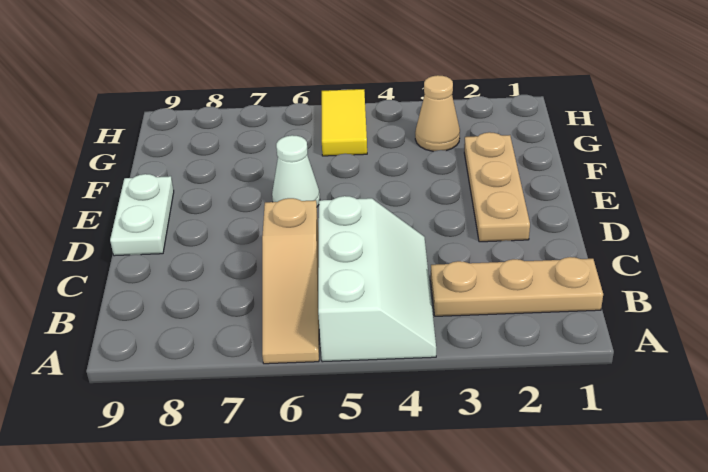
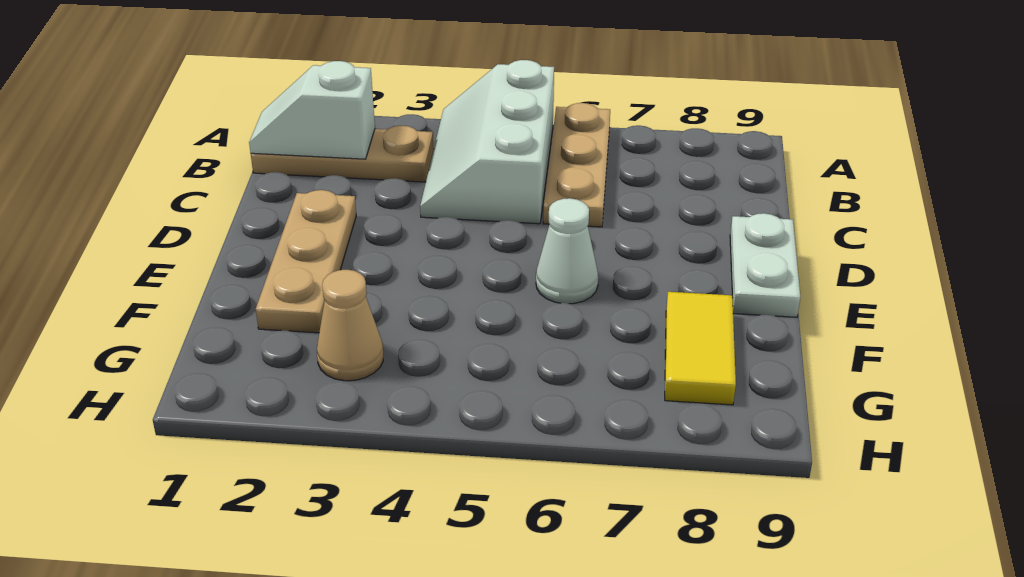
tan 1x3 slope [262,198,319,364] -> tan 1x3 plate [543,103,610,227]
none -> white 1x2 slope [249,61,375,159]
yellow 1x2 tile [322,89,367,156] -> yellow 1x2 tile moved to [665,292,736,405]

